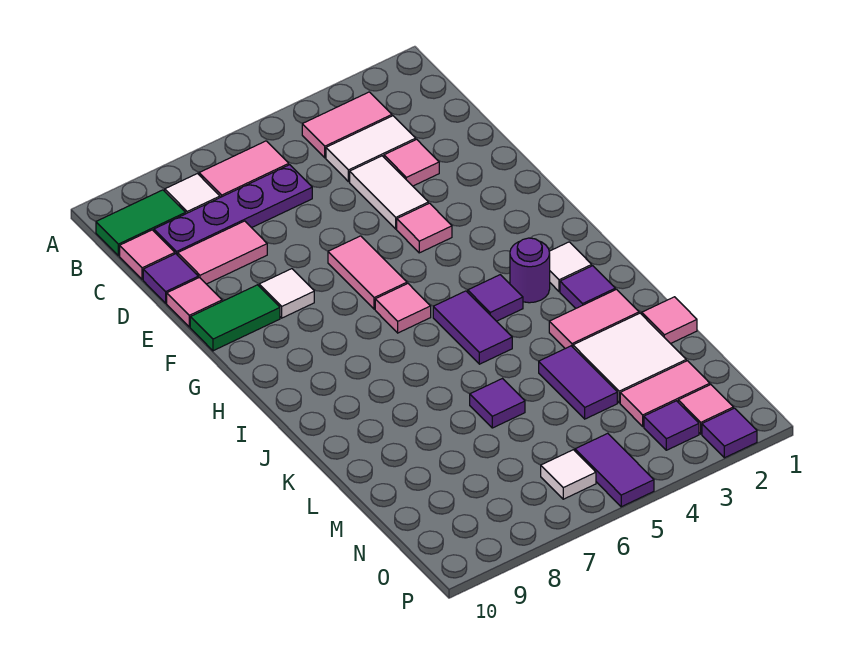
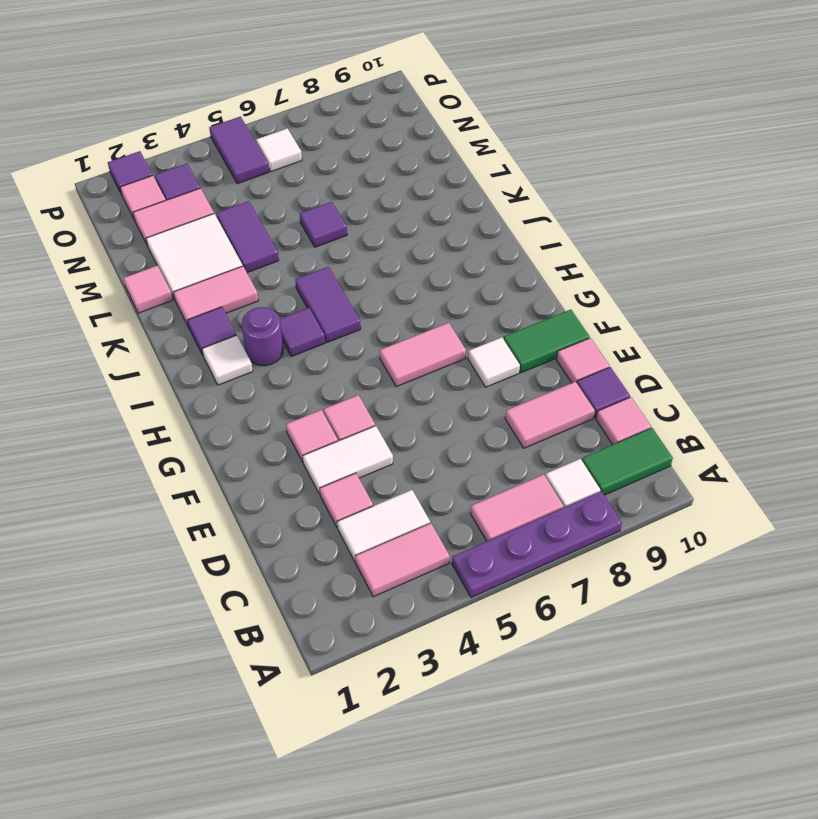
purple 1x4 plate [154,165,312,255] -> purple 1x4 plate moved to [452,491,622,597]
white 1x2 tile [350,156,428,229] -> white 1x2 tile turned to [303,426,393,494]
pink 1x2 tile [328,236,407,309] -> pink 1x2 tile turned to [380,323,466,387]
pink 1x1 tile [375,284,431,333] -> pink 1x1 tile moved to [286,410,338,462]

